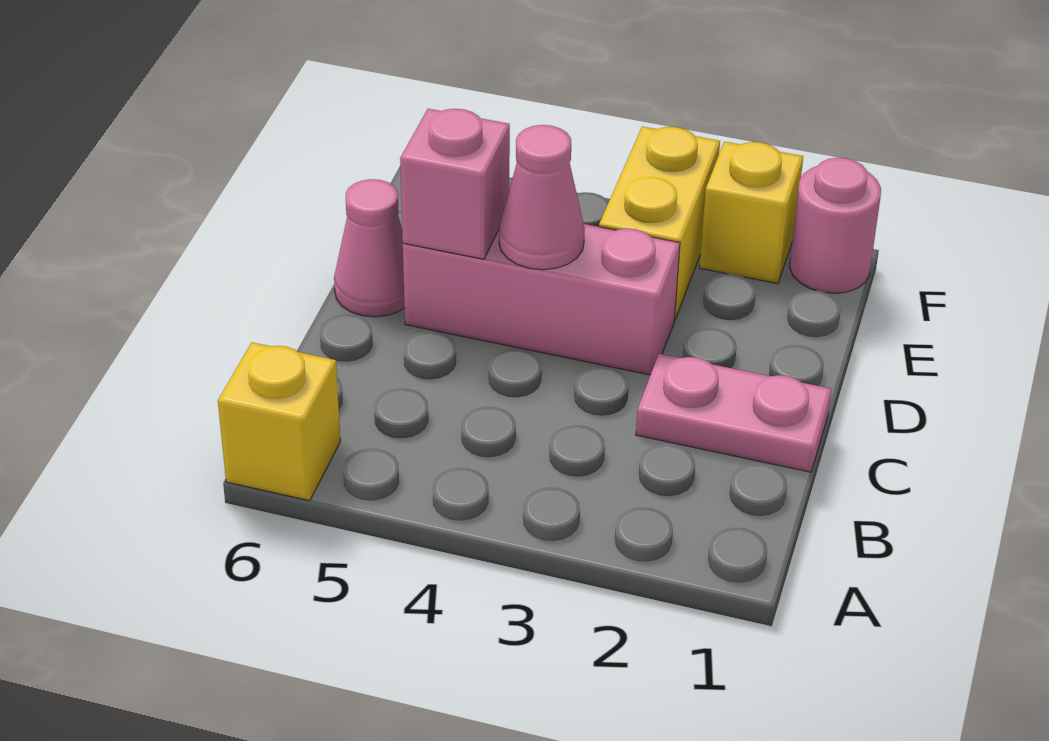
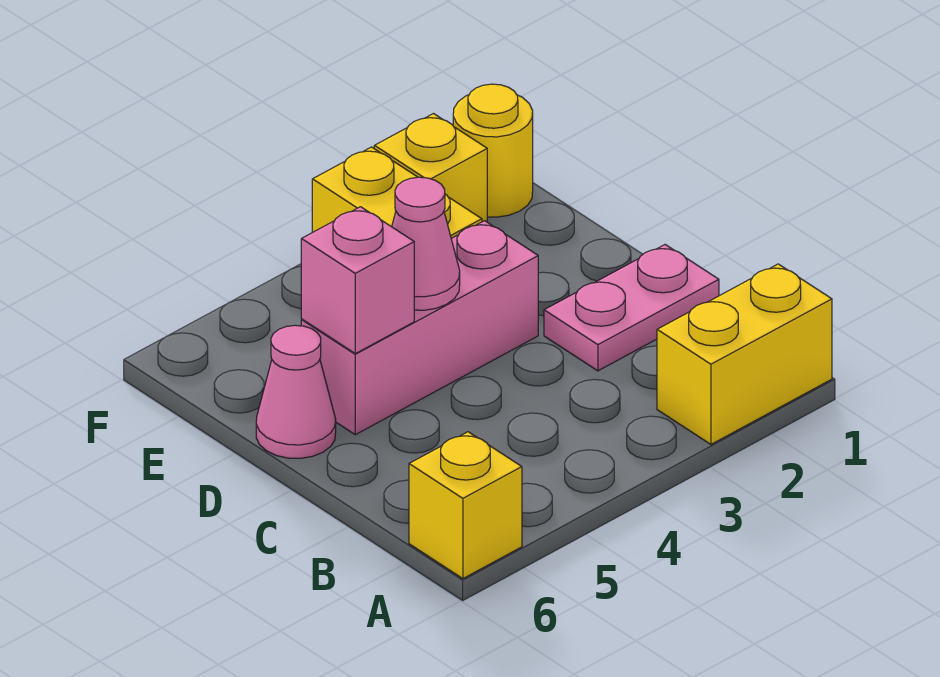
none -> yellow 1x2 brick [657,264,832,444]
pink 1x1 round brick [790,158,881,293] -> yellow 1x1 round brick [453,84,533,217]

